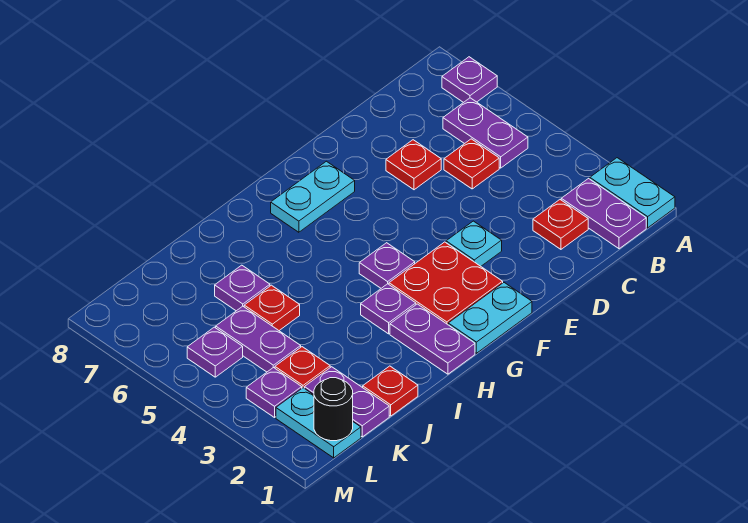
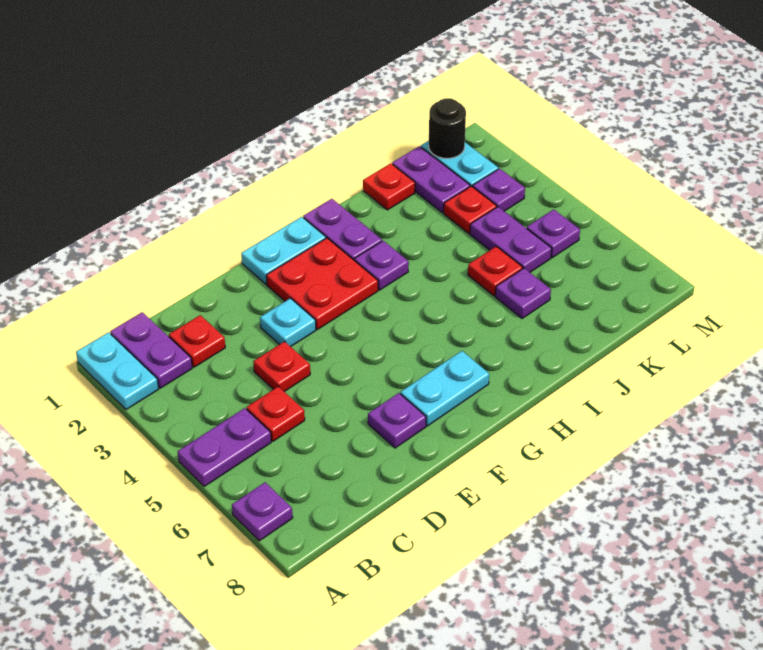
purple 1x2 plate [443,98,528,168] -> purple 1x2 plate turned to [178,408,271,487]
red 1x1 plate [386,140,441,190] -> red 1x1 plate moved to [253,342,310,391]
purple 1x1 plate [359,243,415,288] -> purple 1x1 plate moved to [368,393,426,448]

